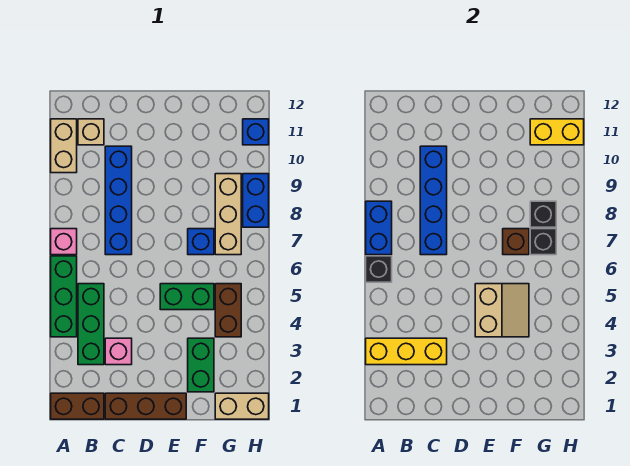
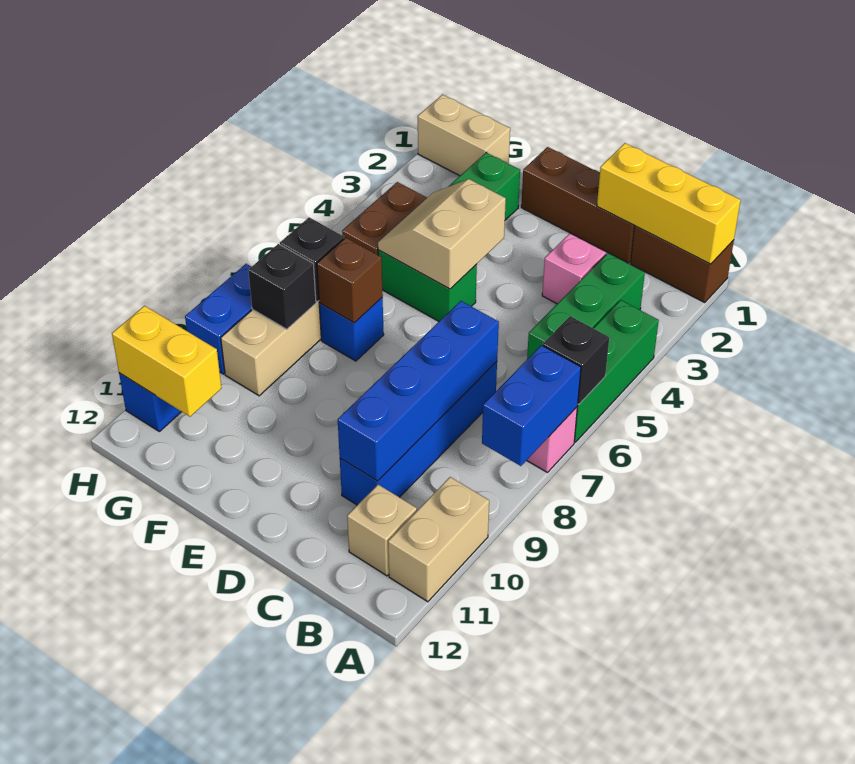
yellow 1x3 brick [366,338,447,365] -> yellow 1x3 brick moved to [597,143,741,264]

